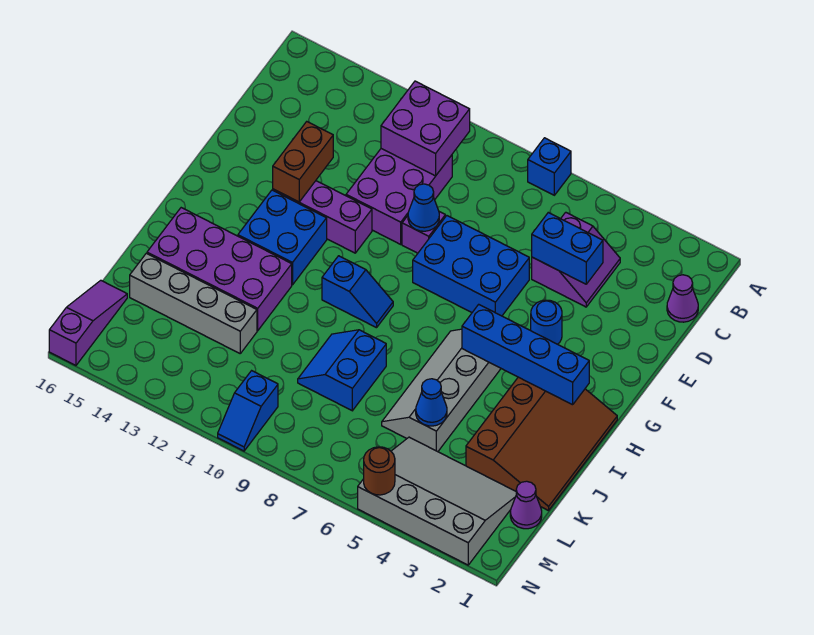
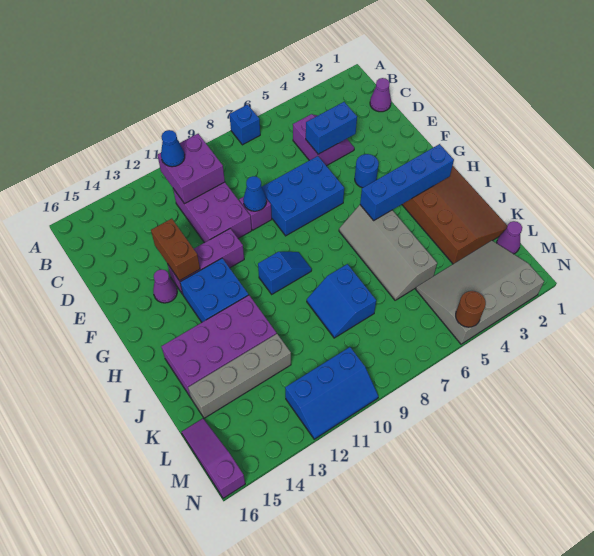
none -> purple 1x1 cone [153,269,177,303]
blue 1x1 cone [416,379,447,426] -> blue 1x1 cone moved to [161,130,185,167]
blue 1x2 slope [218,371,278,451] -> blue 2x3 slope [285,347,378,439]

